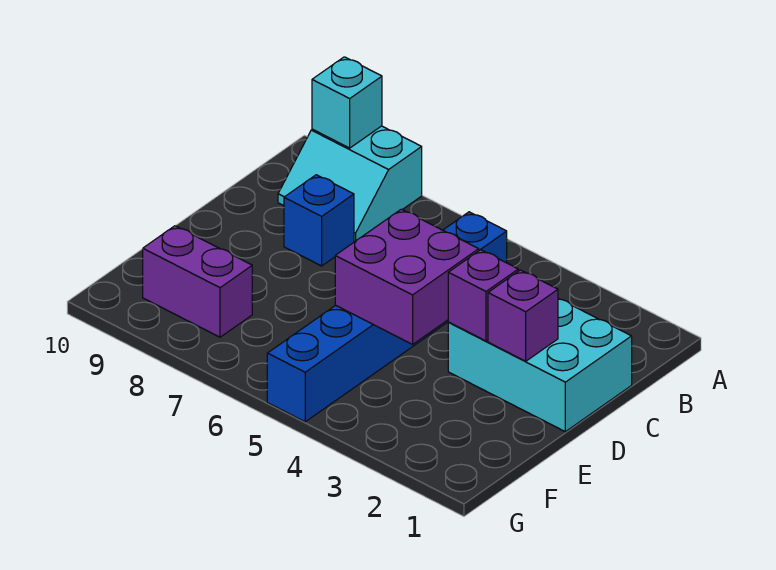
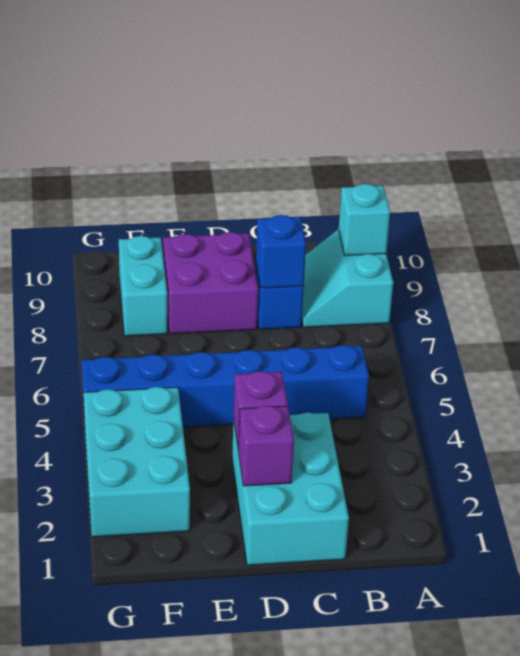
none -> blue 1x1 brick [256,215,306,288]
purple 2x2 brick [335,209,479,344] -> purple 2x2 brick moved to [163,232,258,334]
none -> cyan 2x3 brick [84,387,190,537]
purple 1x2 brick [143,226,252,337] -> cyan 1x2 brick [119,236,167,336]

